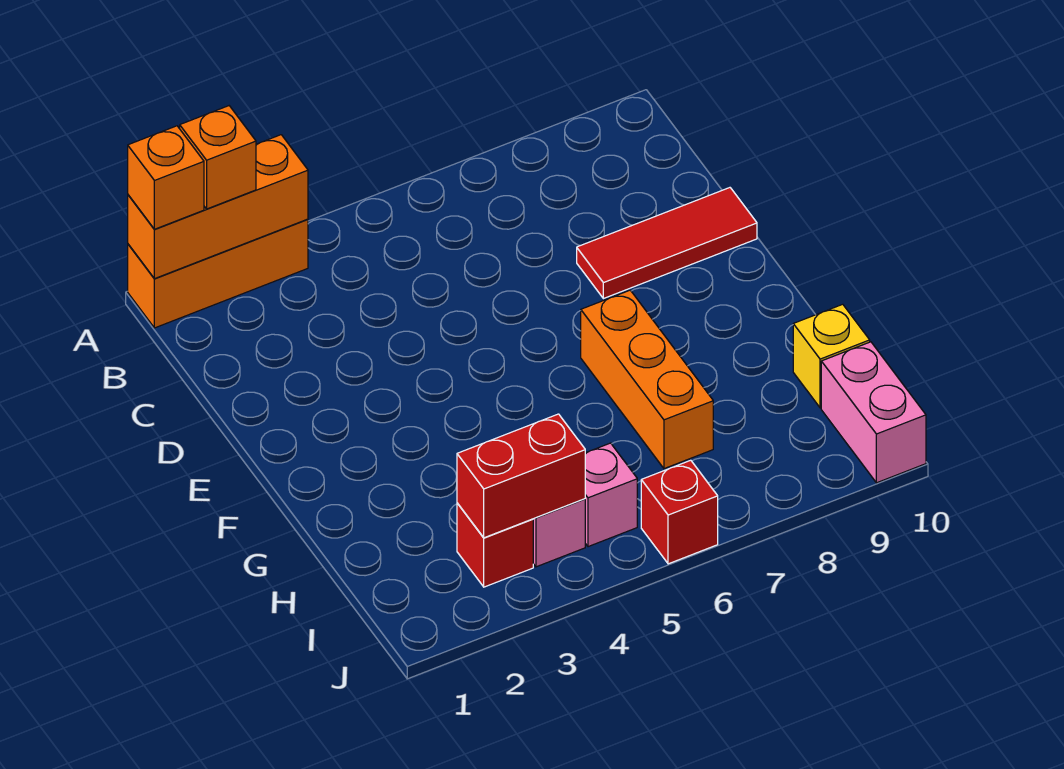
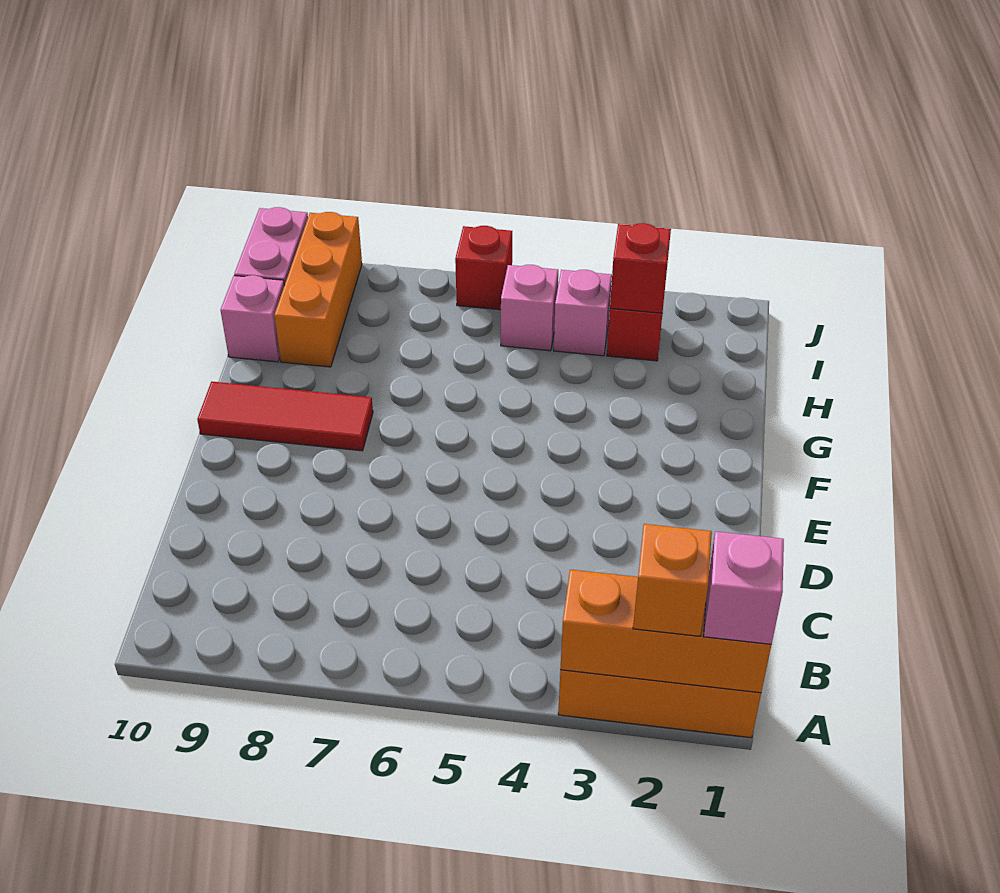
orange 1x1 brick [128,126,204,229] -> pink 1x1 brick [704,531,784,644]
red 1x3 tile [577,188,757,299] -> red 1x3 tile moved to [197,382,373,451]
orange 1x3 brick [581,290,713,469] -> orange 1x3 brick moved to [274,212,362,367]
yellow 1x1 brick [793,304,870,408] -> pink 1x1 brick [221,275,284,362]
red 1x2 brick [457,414,585,538] -> red 1x1 brick [610,223,671,313]

